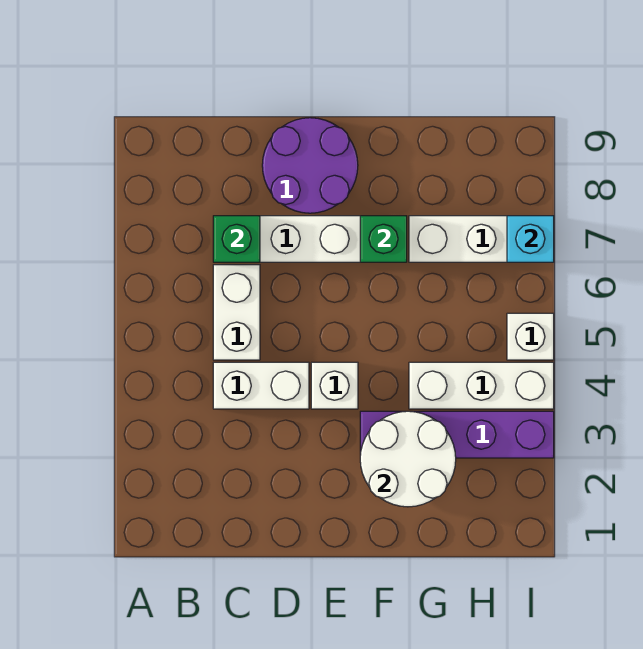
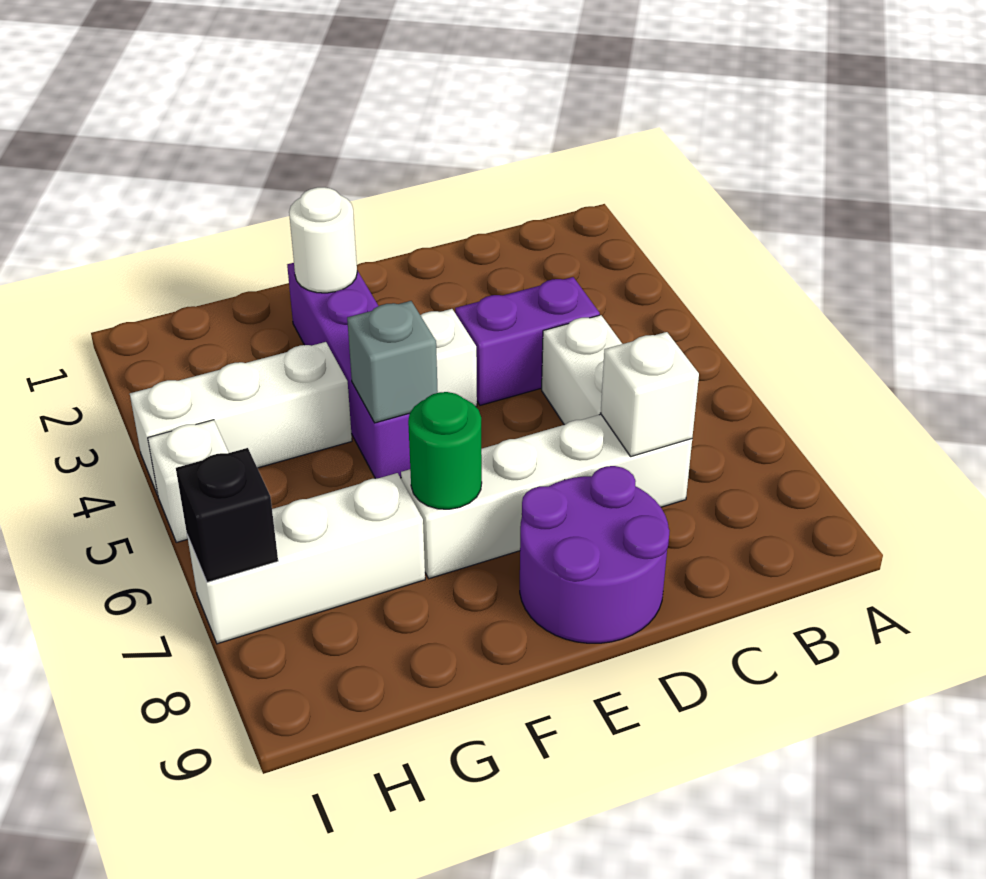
white 1x2 brick [213,362,309,409] -> purple 1x2 brick [455,277,600,405]
green 1x1 brick [213,216,260,262] -> white 1x1 brick [601,332,699,457]
white 2x2 round brick [360,411,456,507] -> white 1x1 round brick [289,187,357,293]
purple 1x4 brick [360,411,554,458] -> purple 1x4 brick turned to [287,263,410,479]
none -> grey 1x1 brick [347,301,438,423]
green 1x1 brick [360,216,407,262] -> green 1x1 round brick [408,392,482,509]
cyan 1x1 brick [507,216,554,262] -> black 1x1 brick [176,448,278,582]

